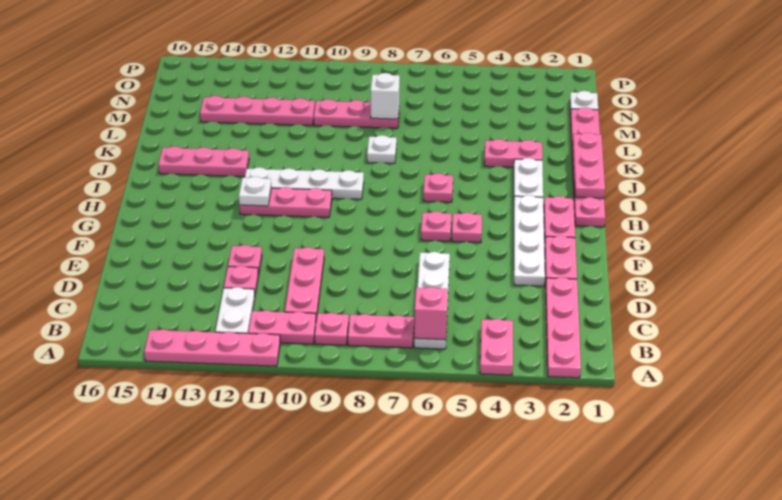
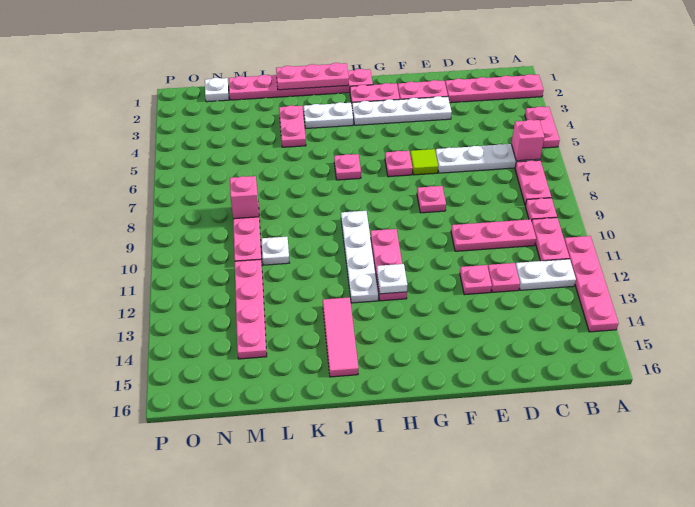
pink 1x2 plate [480,319,513,375] -> pink 1x2 plate turned to [525,106,560,148]
none -> lime 1x1 tile [410,149,438,175]
pink 1x1 plate [452,212,482,243] -> pink 1x1 plate moved to [417,186,446,213]
pink 1x3 plate [158,146,249,177] -> pink 1x3 tile [323,297,358,377]
white 1x1 plate [367,135,397,163] -> white 1x1 plate moved to [262,237,289,265]
white 1x1 brick [371,73,400,119] -> pink 1x1 brick [230,176,259,219]

